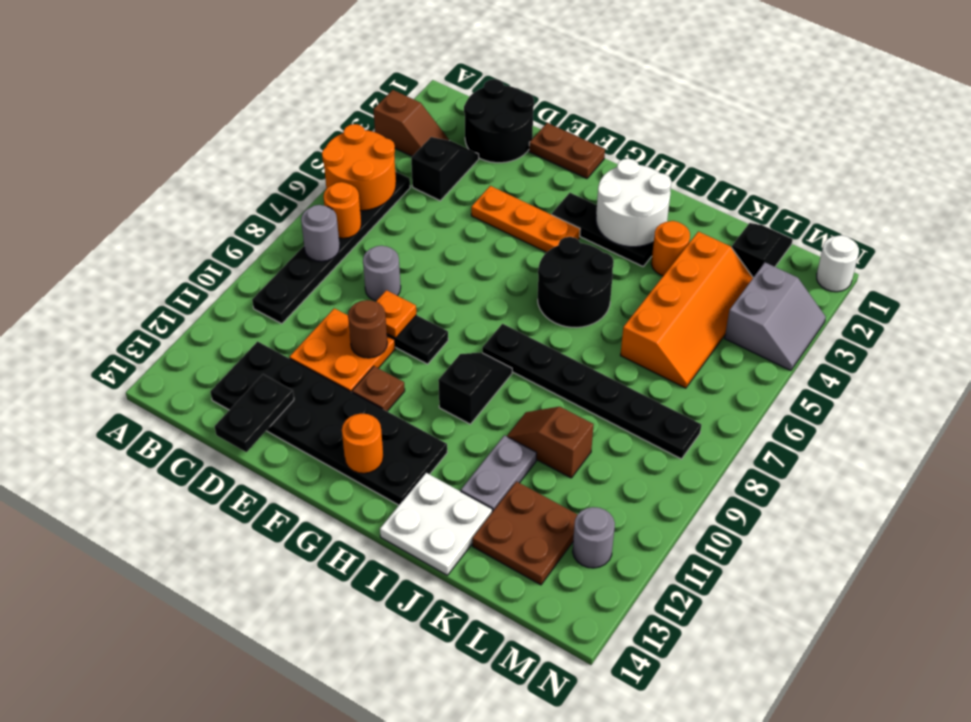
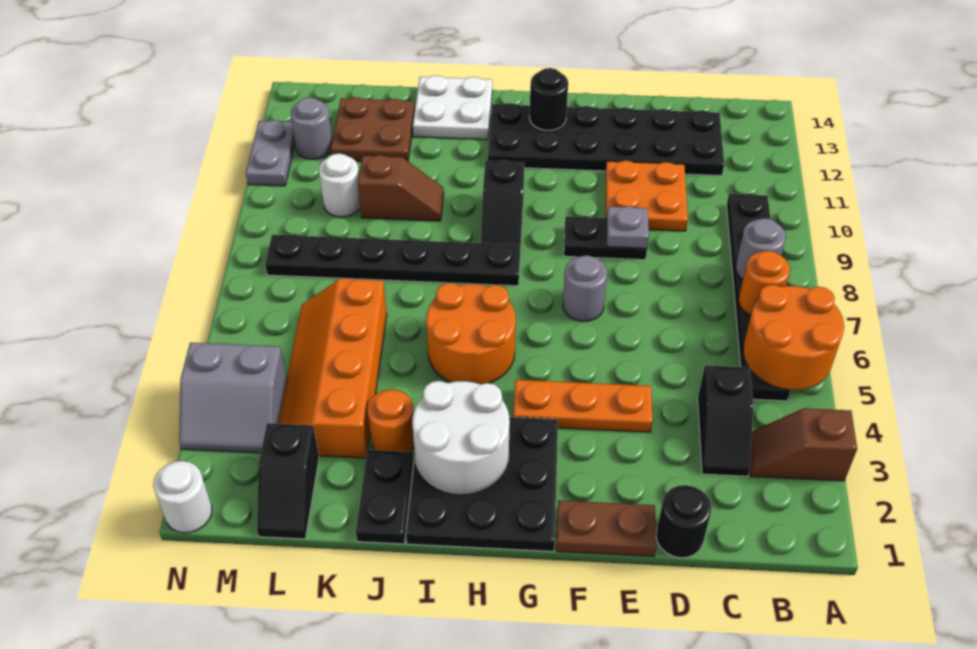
black 2x2 round brick [464,79,534,163] -> black 1x1 round brick [656,485,711,558]
grey 1x1 round brick [363,246,401,301] -> grey 1x1 round brick moved to [563,255,607,321]
black 1x2 plate [215,374,294,452] -> black 1x2 plate moved to [356,450,414,544]
orange 1x1 plate [376,290,416,338] -> grey 1x1 plate [607,206,649,248]
brown 1x1 round brick [348,300,387,358] -> none
brown 1x1 plate [352,366,405,411] -> none
black 1x3 plate [552,193,654,266] -> black 3x3 plate [406,417,558,551]
orange 1x1 round brick [342,413,383,473] -> black 1x1 round brick [529,68,568,130]
black 2x2 round brick [538,237,614,328] -> orange 2x2 round brick [426,283,516,384]
grey 1x2 plate [461,435,537,512] -> grey 1x2 plate moved to [246,120,295,186]
none -> white 1x1 round brick [319,153,360,217]
grey 2x2 slope [725,263,826,371] -> grey 2x2 slope turned to [179,343,287,453]

